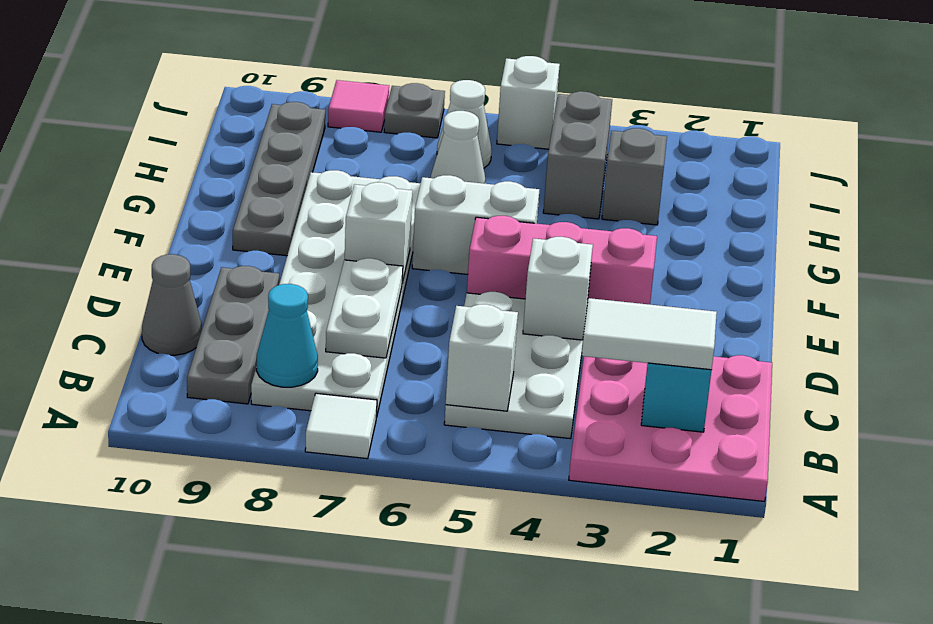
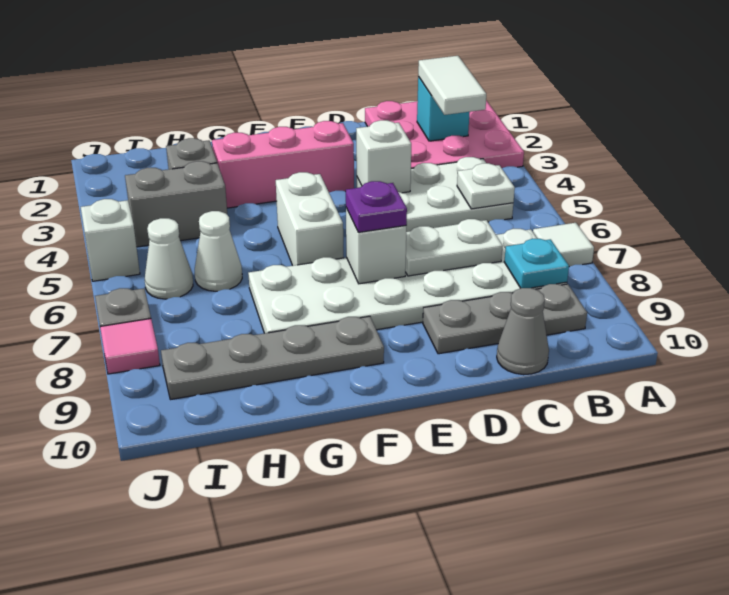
white 1x1 brick [446,304,518,411] -> white 1x1 plate [457,163,515,209]
cyan 1x1 cone [256,284,318,387] -> cyan 1x1 plate [504,239,569,288]
pink 1x3 brick [467,216,657,304] -> pink 1x3 brick turned to [212,121,354,208]
none -> purple 1x1 plate [345,181,407,232]

